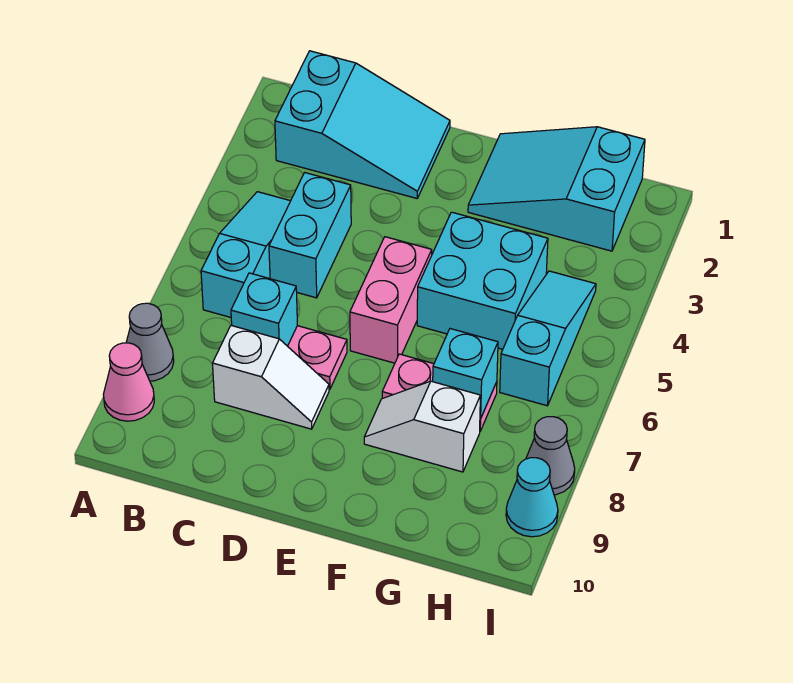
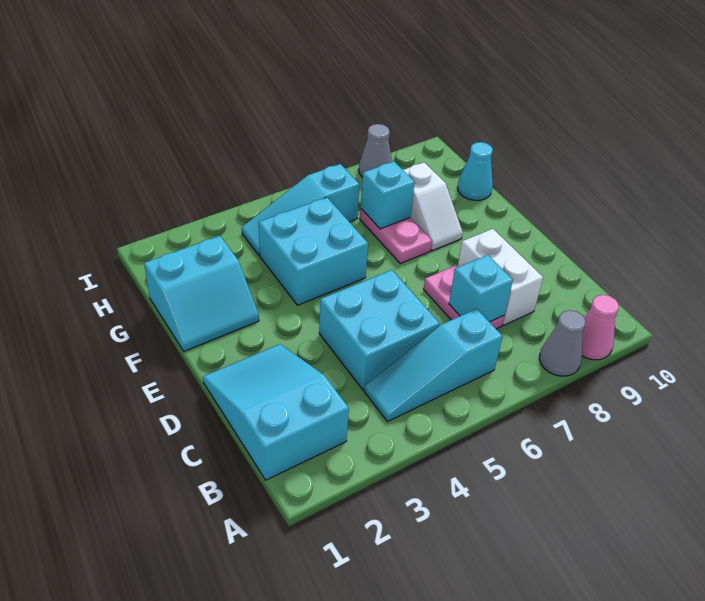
cyan 1x2 brick [269,173,351,298] -> cyan 2x2 brick [319,270,440,390]
white 1x2 slope [213,325,329,429] -> white 1x2 brick [458,229,543,325]
pink 1x2 brick [350,237,432,363] -> none
cyan 2x3 slope [468,127,645,251] -> cyan 2x2 slope [144,236,259,351]
cyan 1x1 cone [506,458,558,537] -> cyan 1x1 cone moved to [458,142,493,200]

